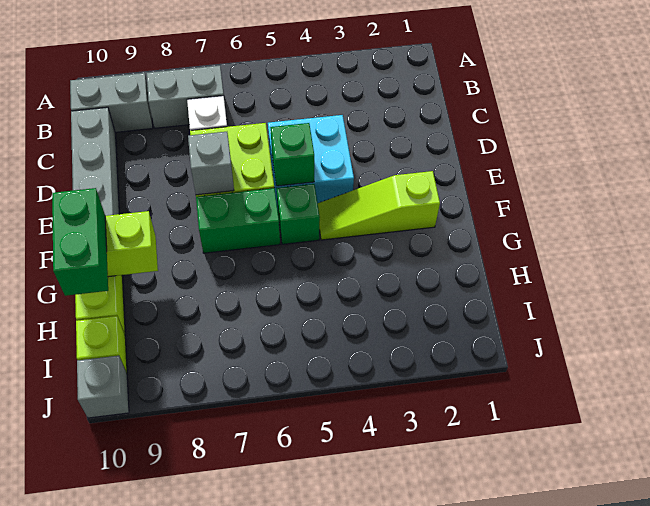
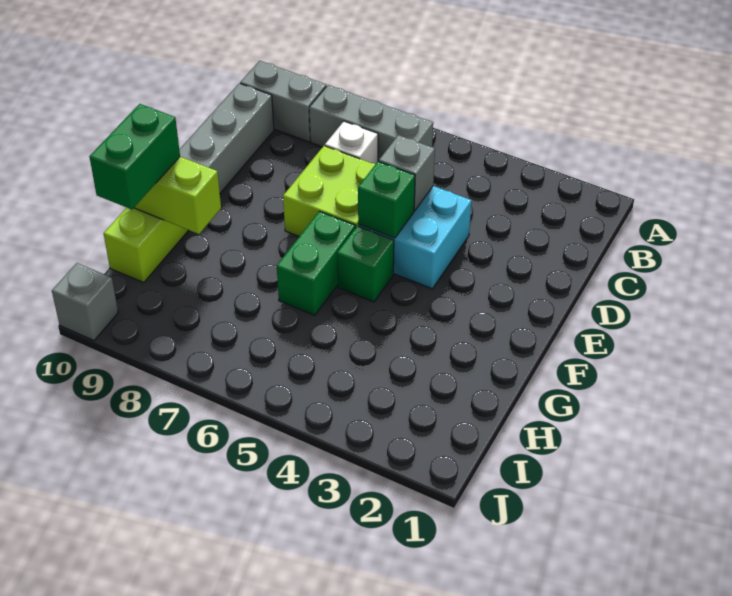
grey 1x2 brick [147,66,224,128] -> grey 1x3 brick [309,85,433,161]
grey 1x1 brick [188,132,234,195] -> grey 1x1 brick moved to [379,135,435,211]
lime 1x3 slope [318,171,440,240] -> none
green 1x2 brick [196,188,280,253] -> green 1x2 brick turned to [277,211,355,315]
lime 1x1 brick [76,316,127,373] -> none

